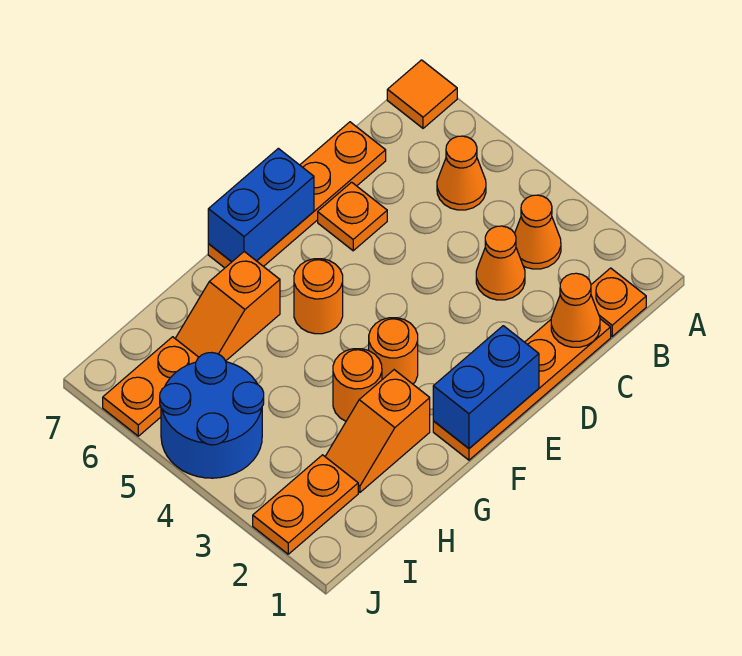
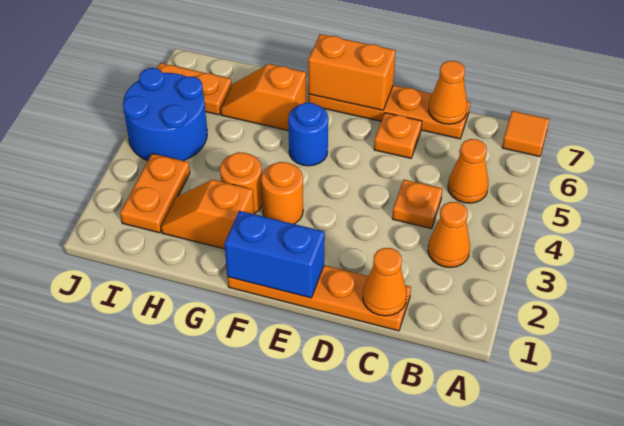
orange 1x1 plate [591,268,646,336] -> orange 1x1 plate moved to [392,180,442,229]
orange 1x1 cone [476,226,525,300] -> orange 1x1 cone moved to [428,61,467,124]
blue 1x2 brick [208,148,314,262] -> orange 1x2 brick [308,34,396,110]
orange 1x1 round brick [294,259,343,334] -> blue 1x1 round brick [288,103,328,166]
orange 1x2 plate [253,455,358,554] -> orange 1x2 plate turned to [120,154,190,233]

